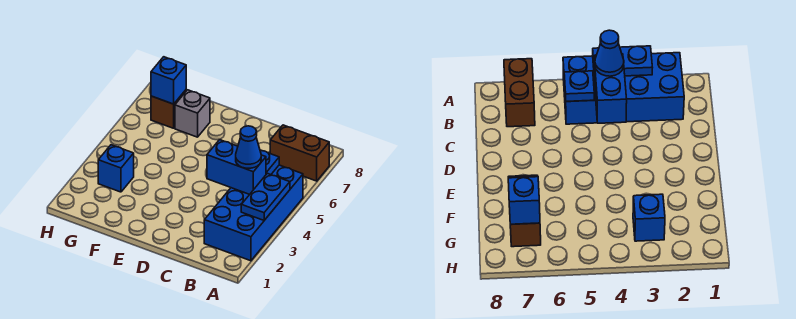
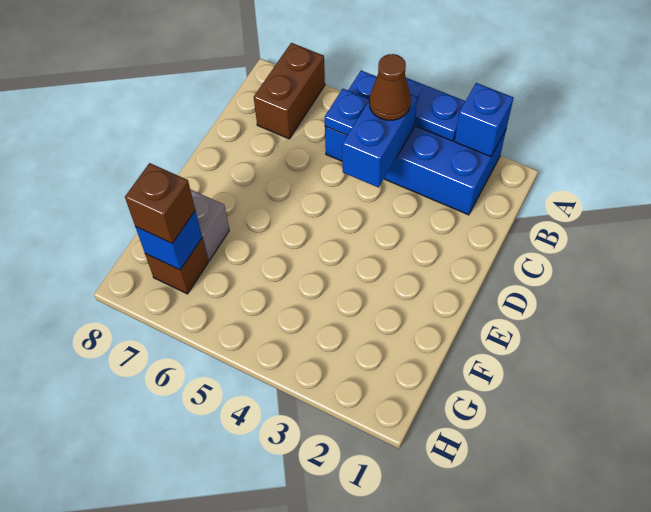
blue 1x1 cone [236,126,261,168] -> brown 1x1 cone [369,54,411,120]
blue 1x1 brick [98,145,134,192] -> blue 1x1 brick moved to [455,83,513,157]
none -> brown 1x1 brick [125,163,195,243]

